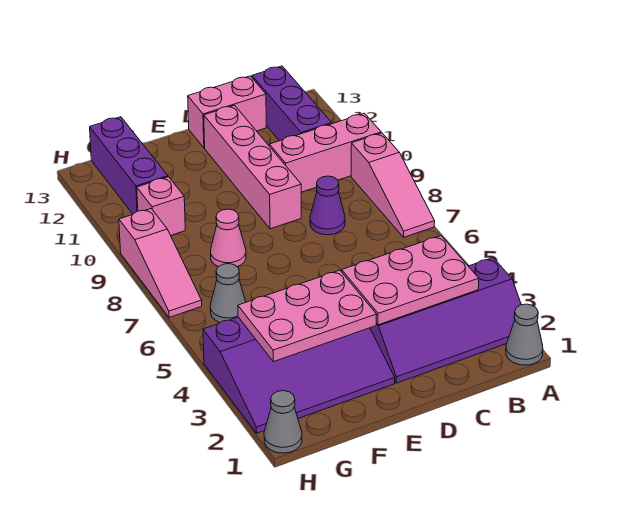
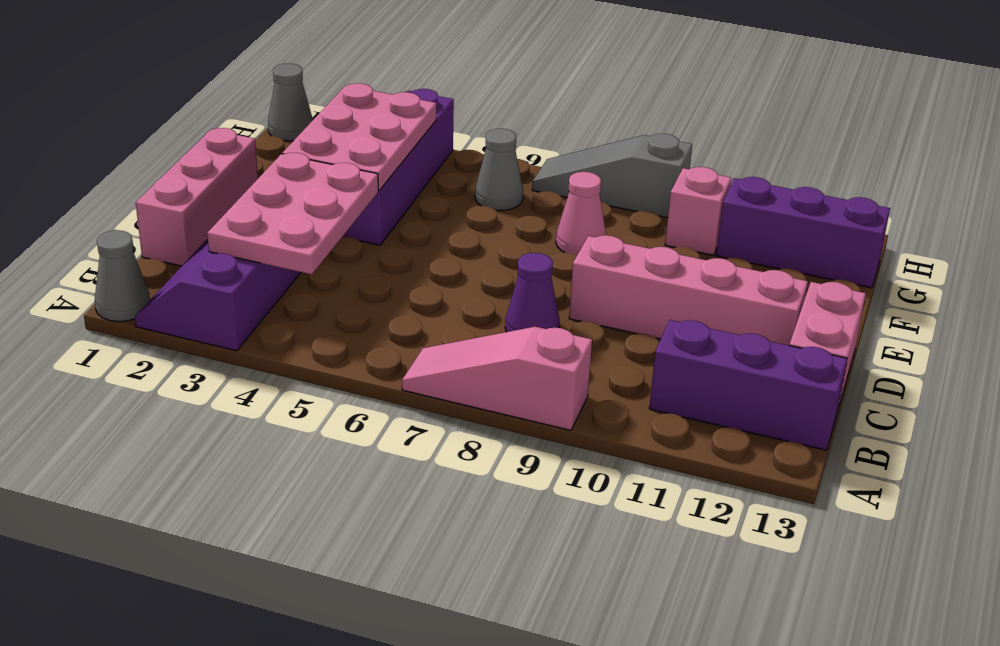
pink 1x3 brick [269,113,381,192] -> pink 1x3 brick moved to [136,128,258,266]
pink 1x3 slope [119,209,202,317] -> grey 1x3 slope [532,134,692,218]

